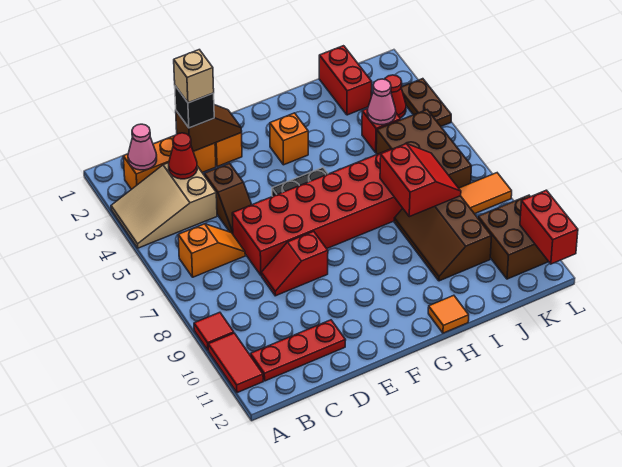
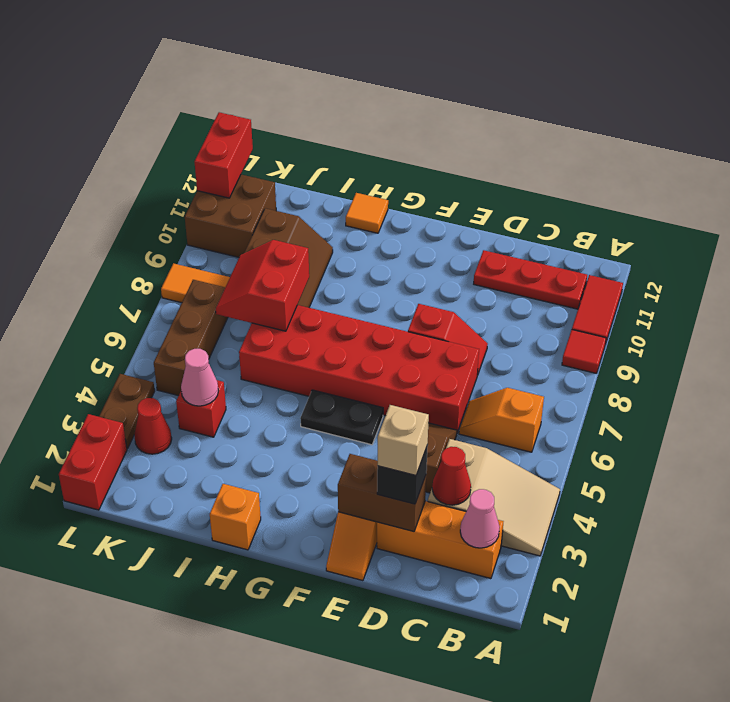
brown 1x2 slope [176,105,242,151] -> brown 1x2 brick [338,454,426,532]
orange 1x1 brick [270,113,308,165] -> orange 1x1 brick moved to [210,484,261,550]
red 1x2 brick [319,46,372,115] -> red 1x2 brick moved to [59,414,127,510]
brown 2x3 brick [376,110,471,188] -> brown 1x3 brick [154,280,228,396]

